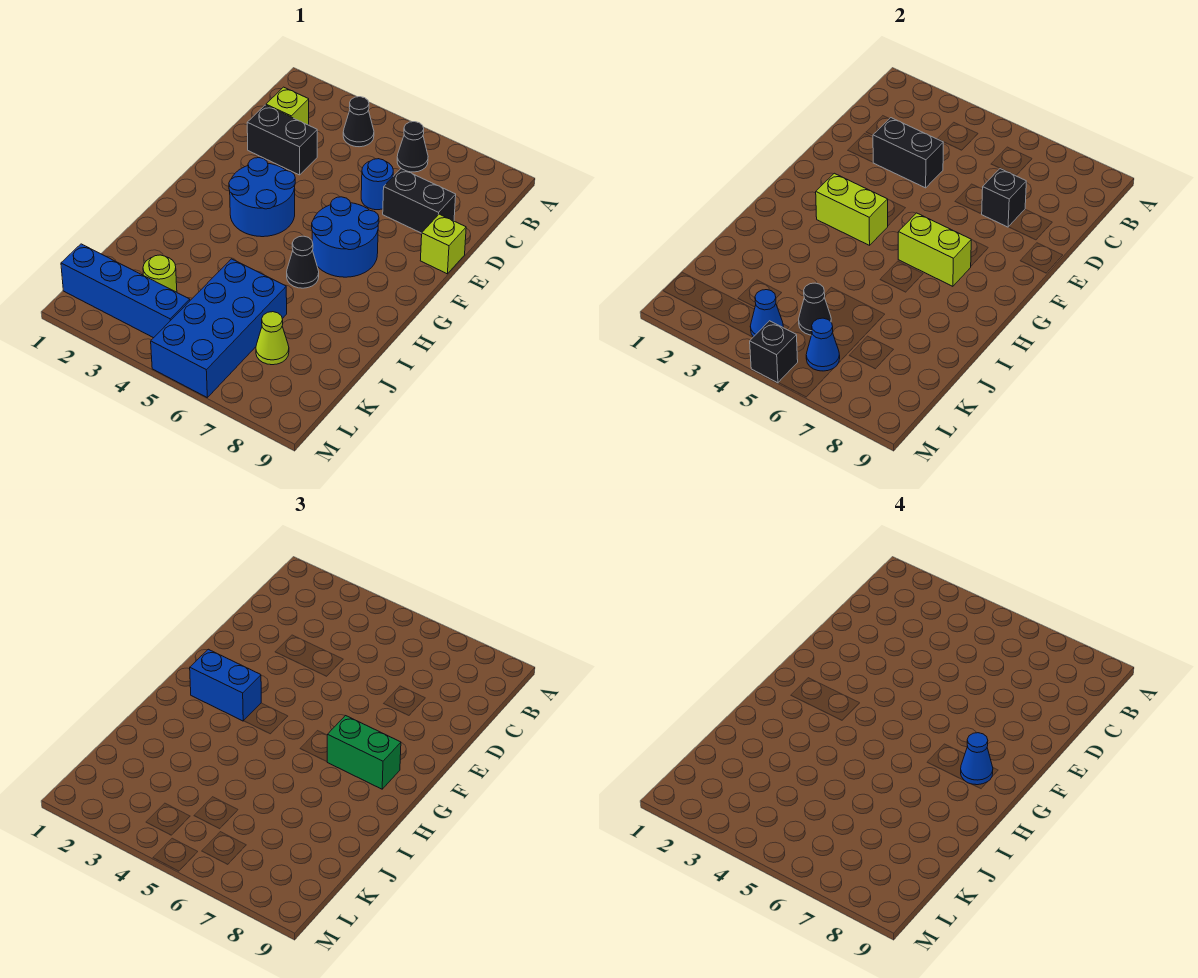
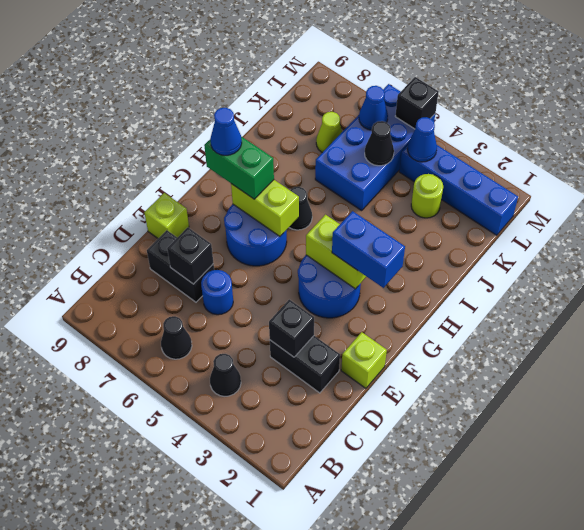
lime 1x1 brick [266,87,309,125] -> lime 1x1 brick moved to [341,332,387,388]
black 1x2 brick [873,118,943,188] -> black 1x1 brick [269,300,314,357]

